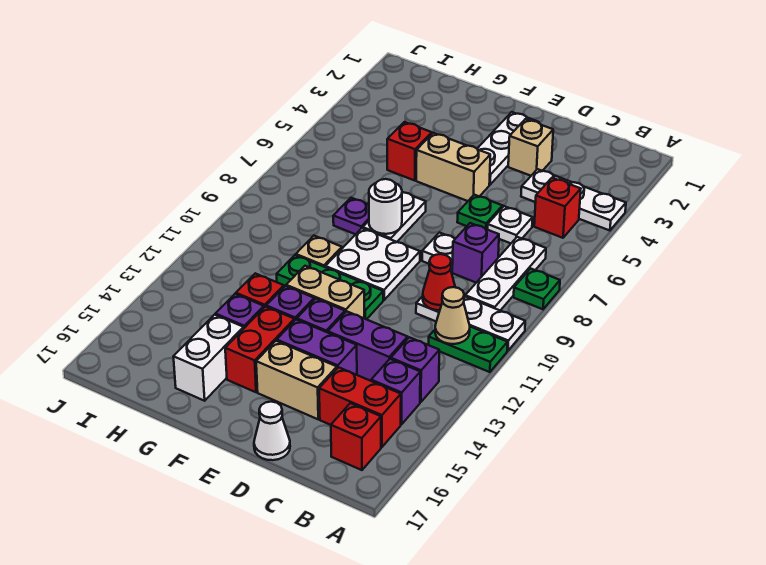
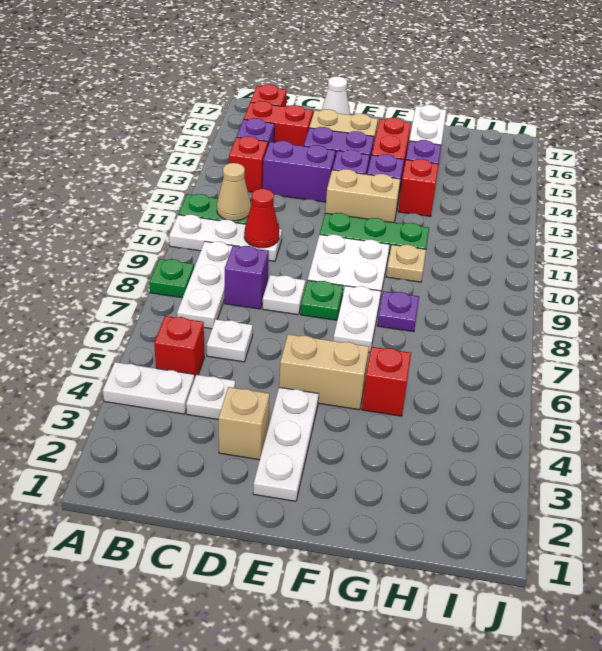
purple 1x1 brick [391,337,439,402] -> red 1x1 brick [229,136,268,192]
green 1x1 plate [457,195,502,229] -> green 1x1 plate moved to [301,280,343,320]
white 1x1 round brick [369,179,402,234] -> none

